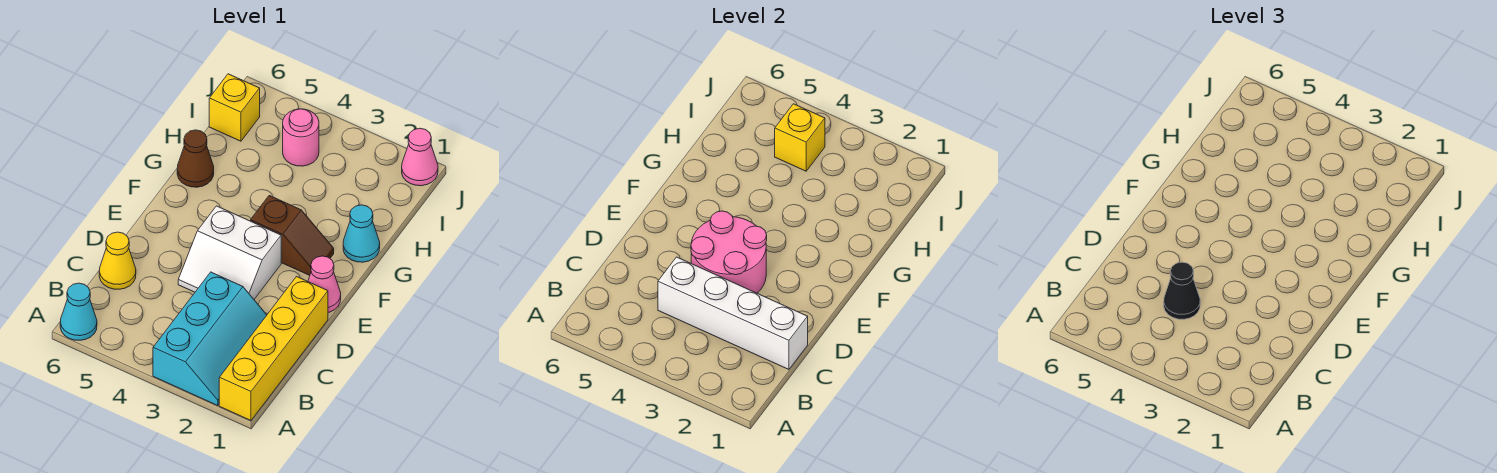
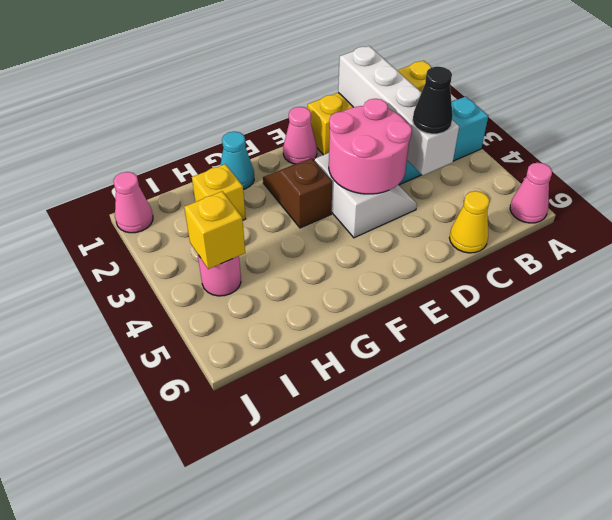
cyan 1x1 cone [60,283,97,340] -> pink 1x1 cone [510,163,552,223]
brown 1x1 cone [177,130,214,187] -> none
yellow 1x1 brick [209,74,260,141] -> yellow 1x1 brick moved to [192,164,246,220]

